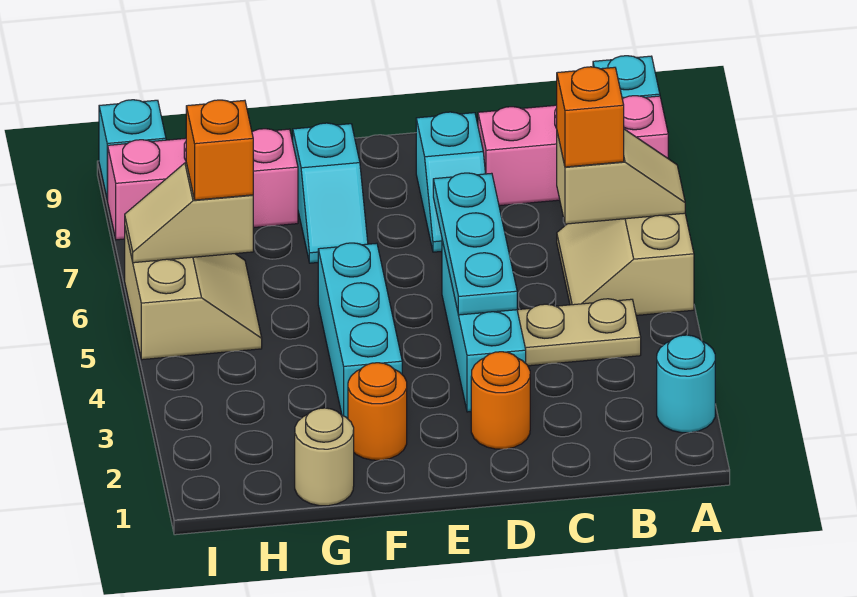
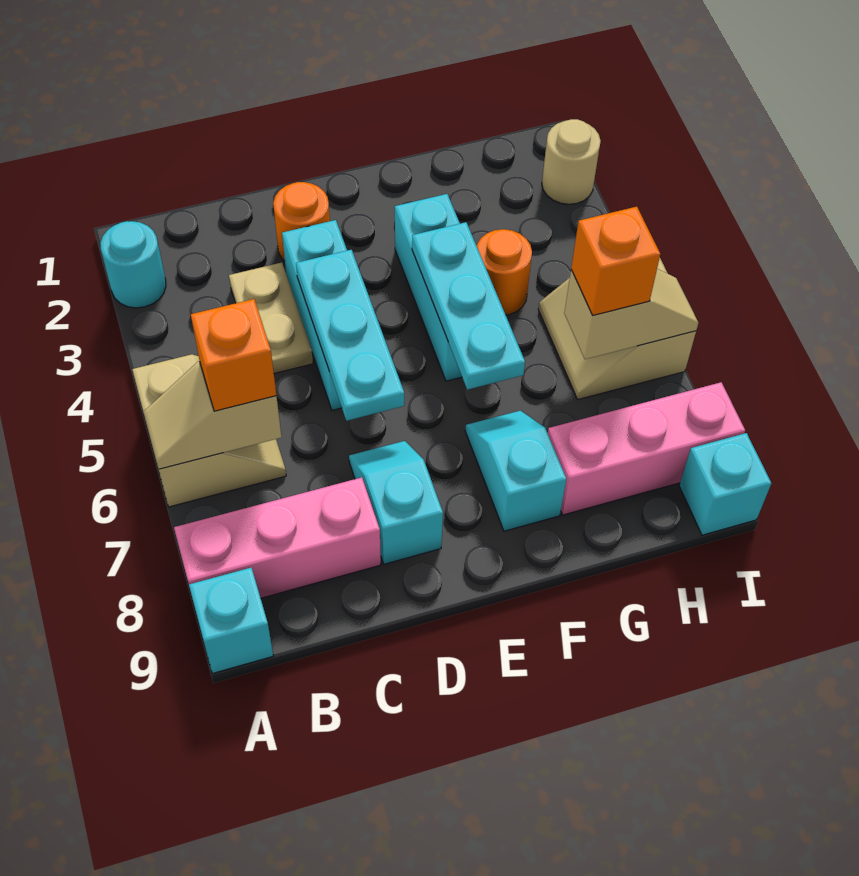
tan 1x2 plate [517,299,641,366] -> tan 1x2 plate turned to [229,263,313,373]
orange 1x1 round brick [348,363,407,460] -> orange 1x1 round brick moved to [477,229,532,315]
none -> cyan 1x3 plate [412,222,525,390]
tan 1x1 round brick [295,408,354,506] -> tan 1x1 round brick moved to [542,119,601,204]

